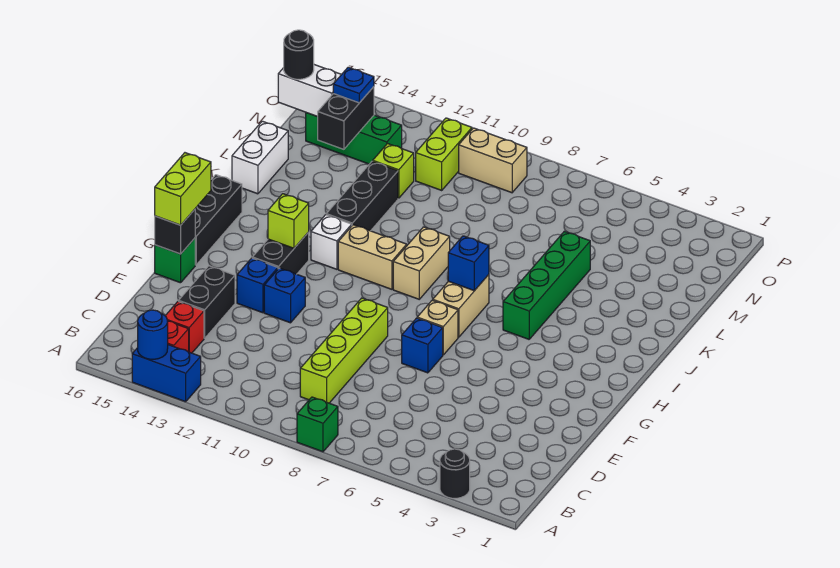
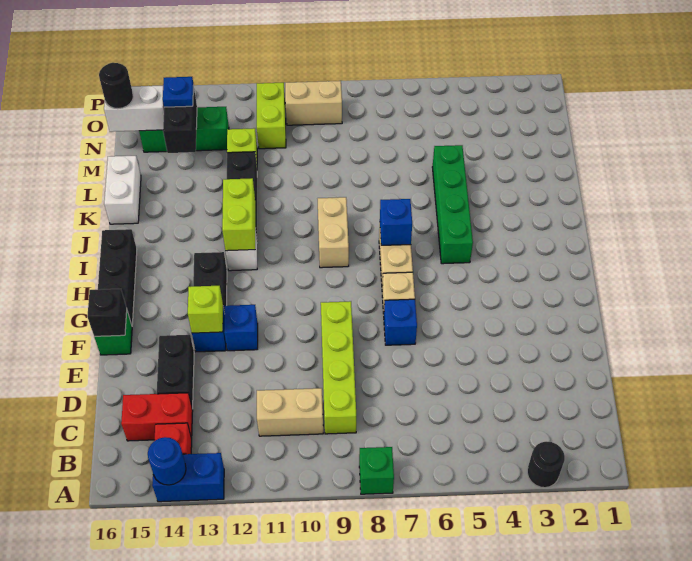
red 1x1 brick [165,301,204,353] -> red 1x2 brick [121,393,193,441]
lime 1x2 brick [155,153,211,225] -> lime 1x2 brick moved to [222,178,255,251]
lime 1x1 brick [268,194,309,248] -> lime 1x1 brick moved to [188,286,223,333]
tan 1x2 brick [338,225,407,289] -> tan 1x2 brick moved to [257,388,323,436]

